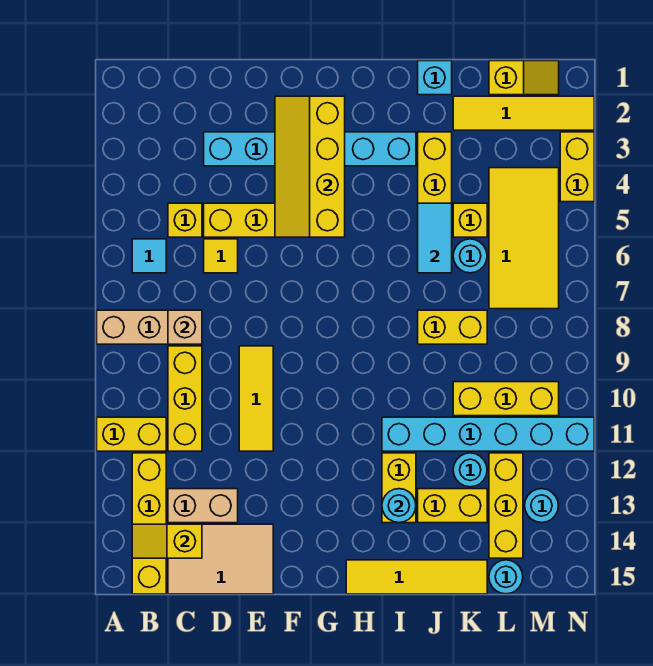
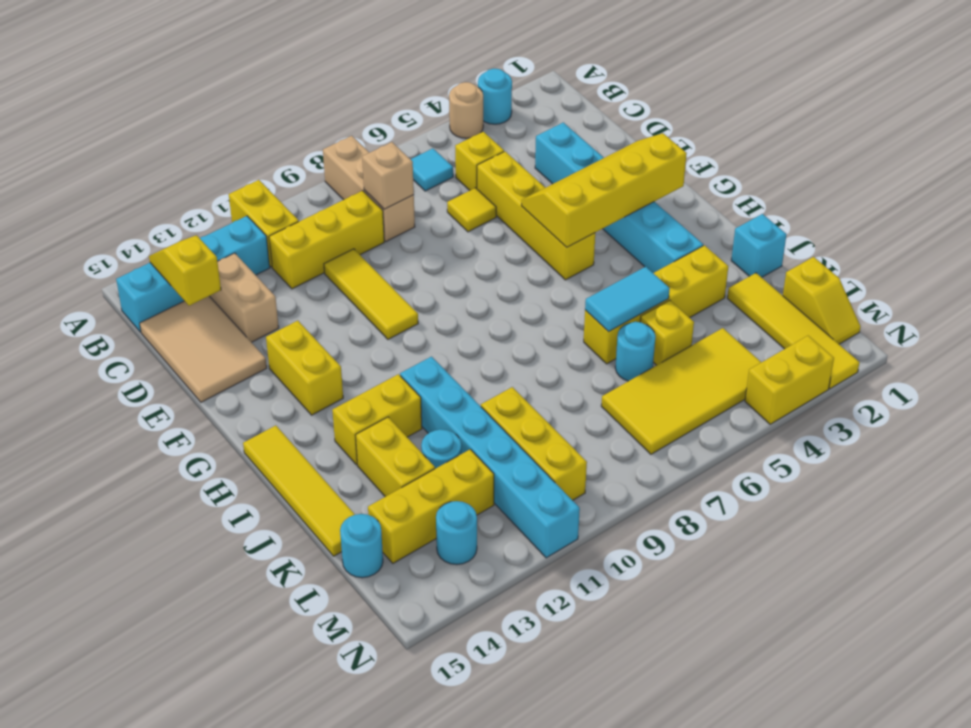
none -> tan 1x1 round brick [449,82,483,138]
yellow 1x4 brick [132,453,166,594] -> cyan 1x4 brick [116,216,270,332]
yellow 1x3 tile [239,346,273,451] -> yellow 1x3 tile turned to [324,249,418,339]
cyan 1x1 round brick [382,489,416,523] -> cyan 1x1 round brick moved to [478,69,512,124]
yellow 1x2 brick [418,310,487,344] -> yellow 1x2 brick moved to [266,321,343,415]

